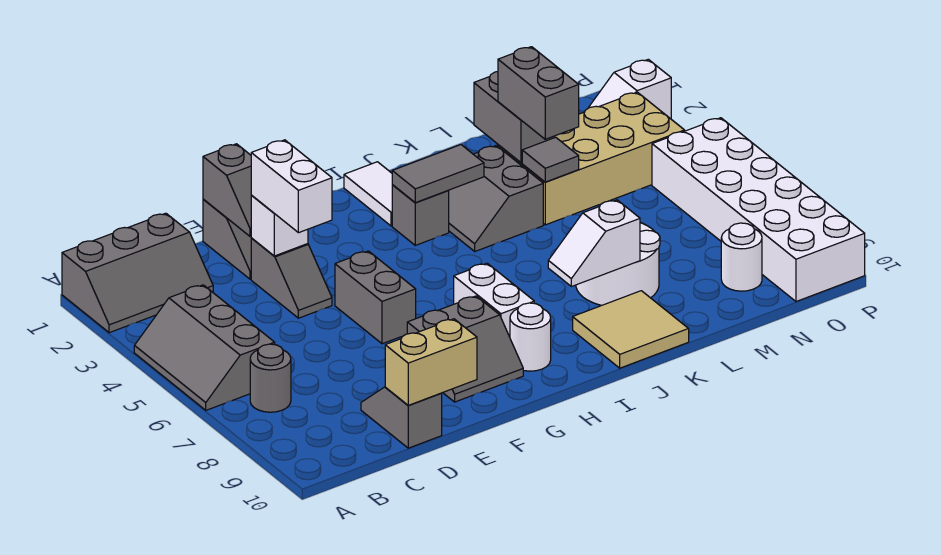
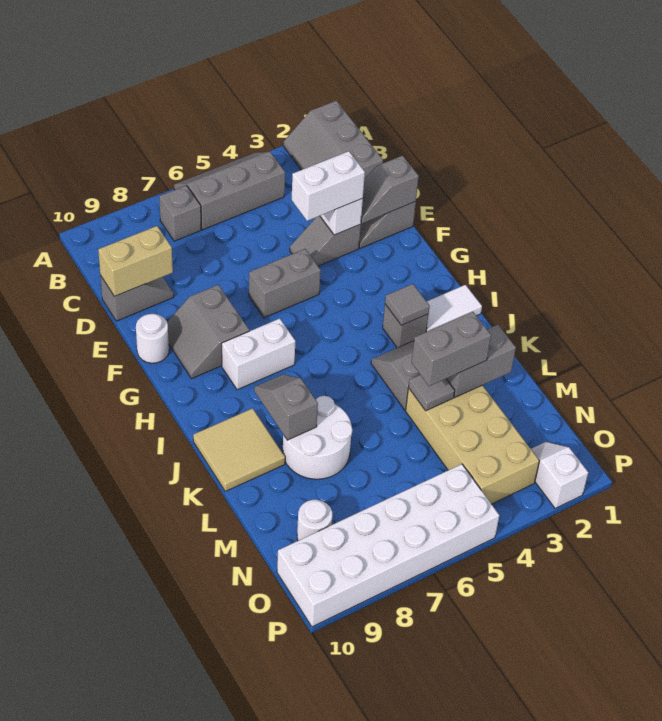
grey 1x1 round brick [250,344,291,412] -> grey 1x1 brick [159,185,201,241]
tan 1x2 brick [385,319,477,405] -> tan 1x2 brick turned to [98,226,173,296]
white 1x1 round brick [510,303,551,371] -> white 1x1 round brick moved to [136,314,169,363]
grey 1x2 tile [392,145,484,203] -> grey 1x1 tile [385,284,430,326]
white 1x2 slope [548,200,640,287] -> grey 1x2 slope [254,374,318,440]

